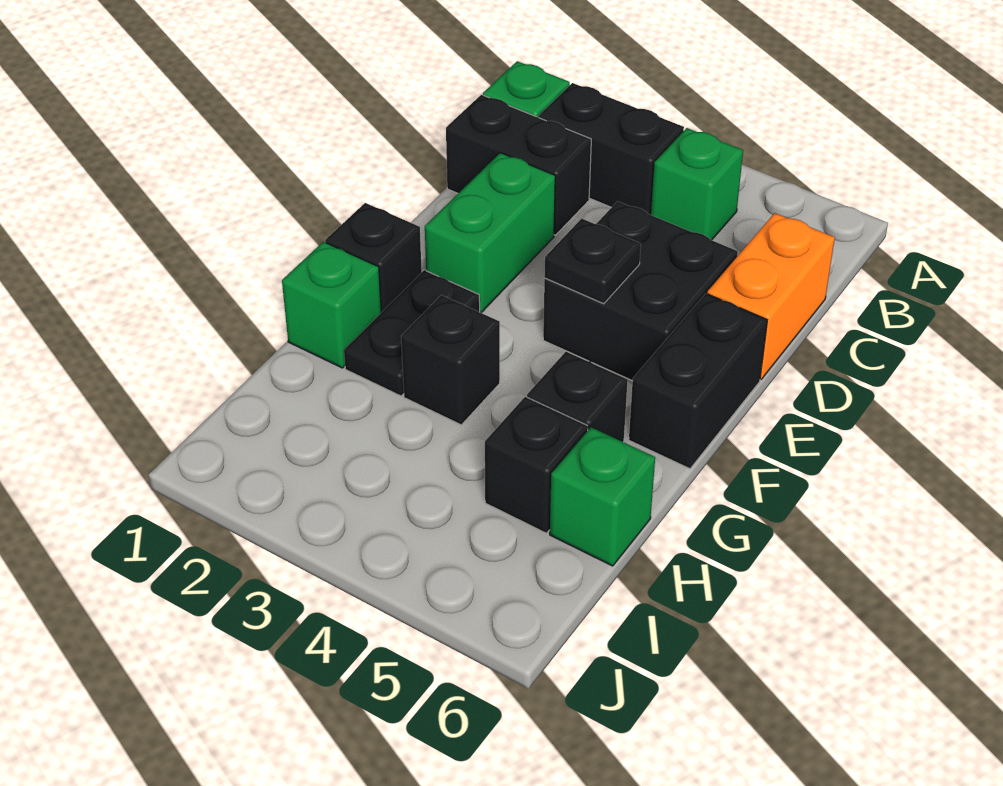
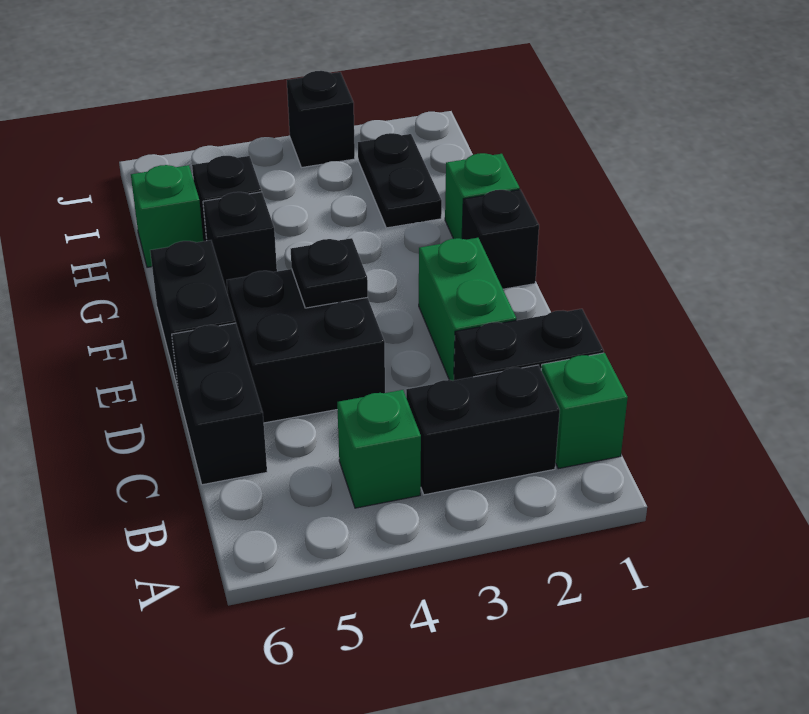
orange 1x2 brick [707,213,835,379] -> black 1x2 brick [172,323,267,485]
black 1x2 plate [344,270,480,396] -> black 1x2 plate moved to [358,133,442,228]
black 1x1 brick [401,295,500,425] -> black 1x1 brick moved to [287,71,355,167]

